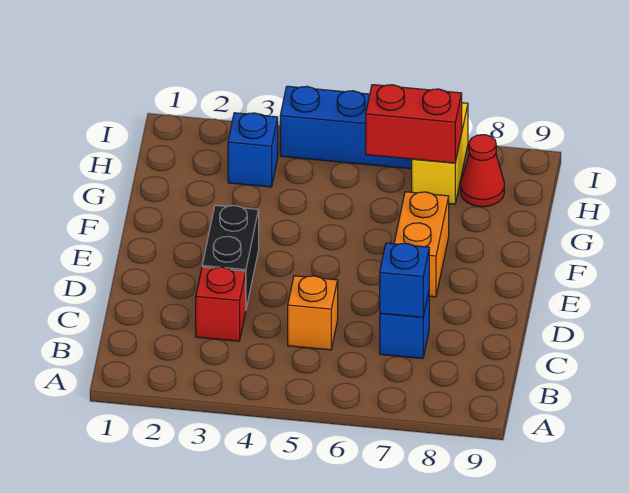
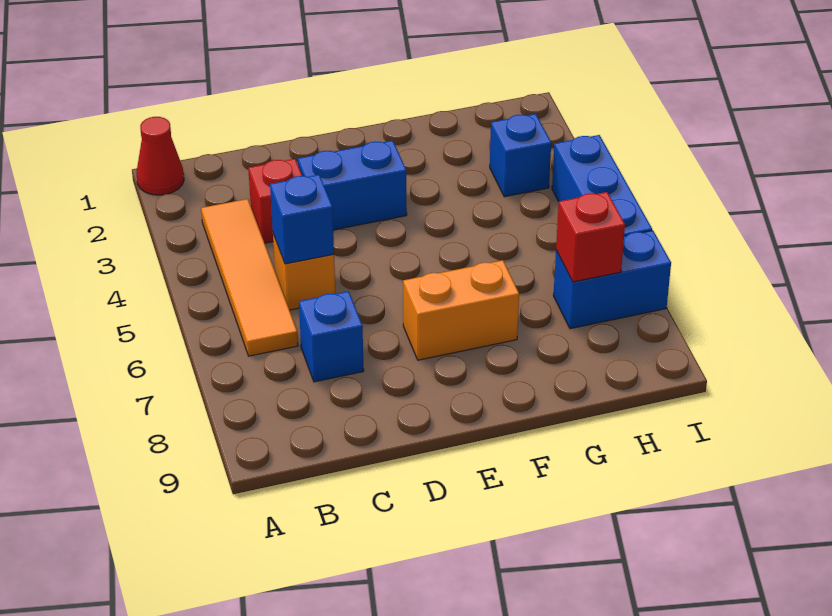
none -> orange 1x4 tile [201,199,298,356]
blue 1x1 brick [380,243,429,317] -> blue 1x1 brick moved to [270,175,334,264]
black 1x2 brick [202,205,259,308] -> blue 1x2 brick [298,141,407,230]
red 1x2 brick [366,85,462,163] -> red 1x1 brick [556,192,625,282]
yellow 1x2 brick [412,103,468,204] -> blue 1x2 brick [553,230,671,329]
red 1x1 cone [461,135,504,207] -> red 1x1 cone moved to [137,117,184,195]

